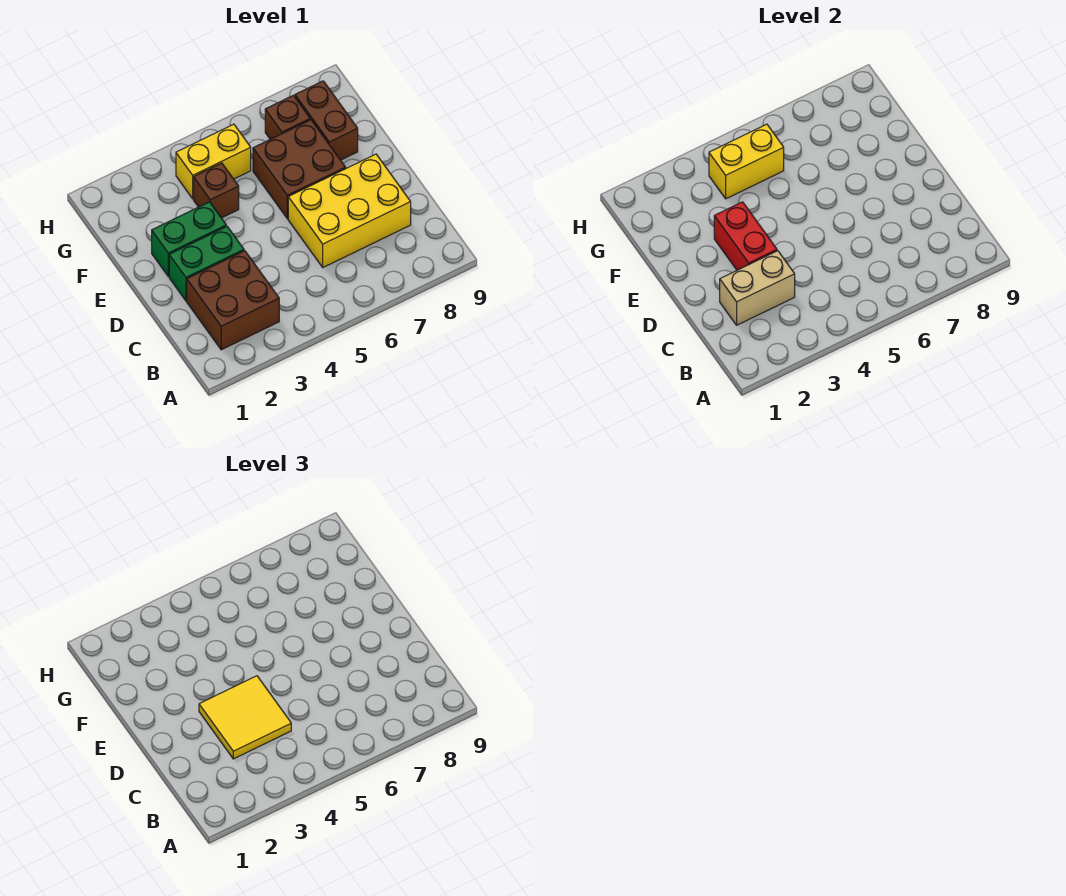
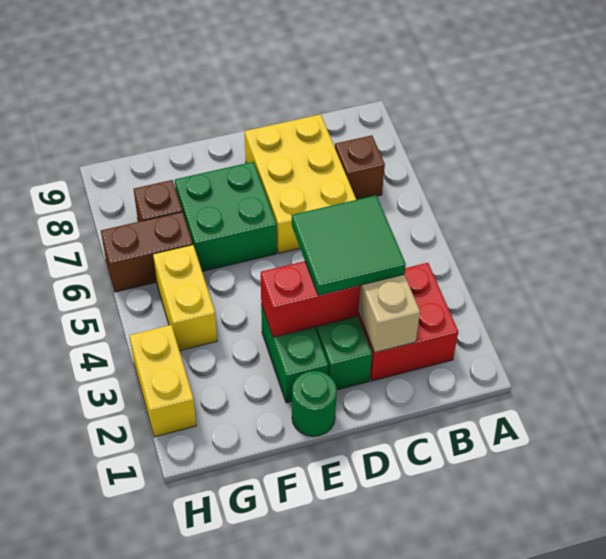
brown 2x2 brick [187,251,279,350] -> red 2x2 brick [358,263,458,381]
yellow 2x2 tile [199,676,291,759] -> green 2x2 tile [292,195,406,295]
none -> green 1x1 round brick [292,371,337,437]
brown 2x2 brick [253,120,346,219] -> green 2x2 brick [175,162,277,271]
brown 1x1 brick [194,163,239,218] -> brown 1x1 brick moved to [335,135,385,200]
brown 1x2 brick [295,81,358,160] -> brown 1x2 brick moved to [101,212,193,292]
yellow 1x2 brick [709,124,784,199] -> yellow 1x2 brick moved to [129,325,196,437]

